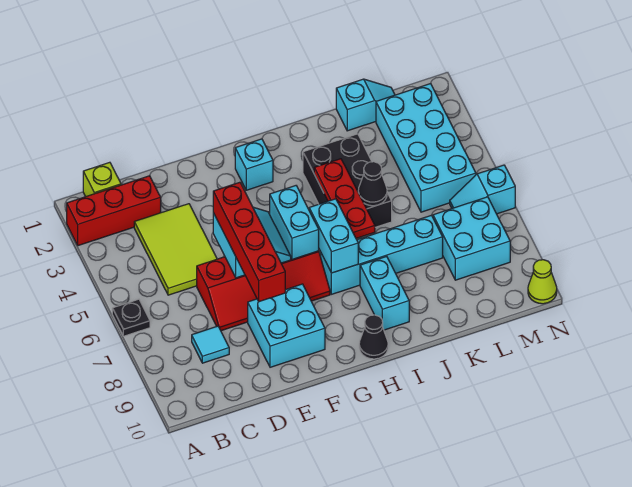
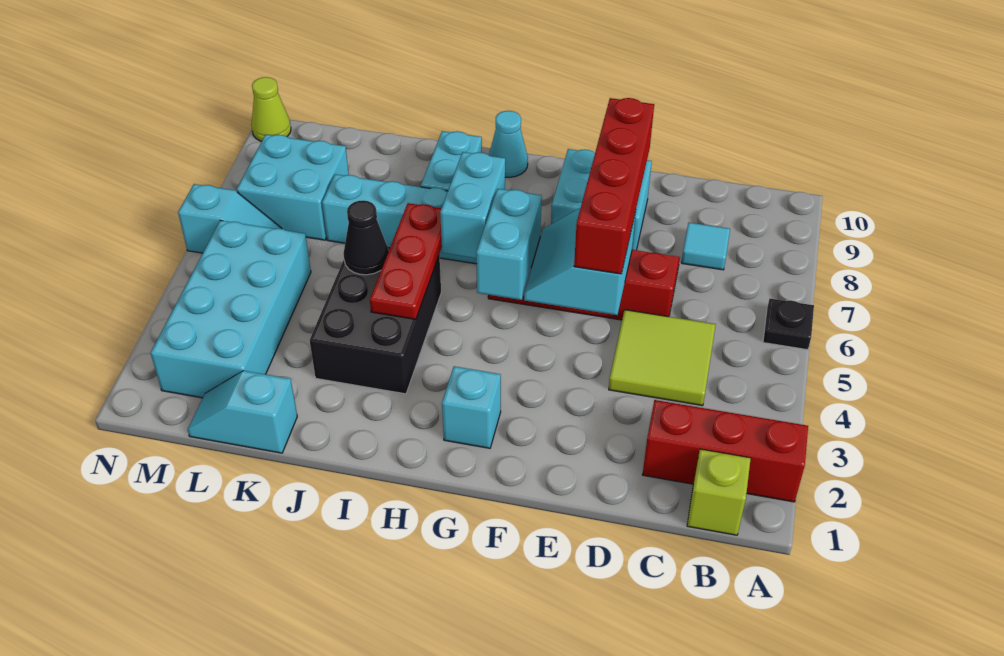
lime 2x3 tile [134,204,217,295] -> lime 2x2 tile [609,310,716,406]
black 1x1 cone [359,315,388,359] -> cyan 1x1 cone [489,111,528,177]

